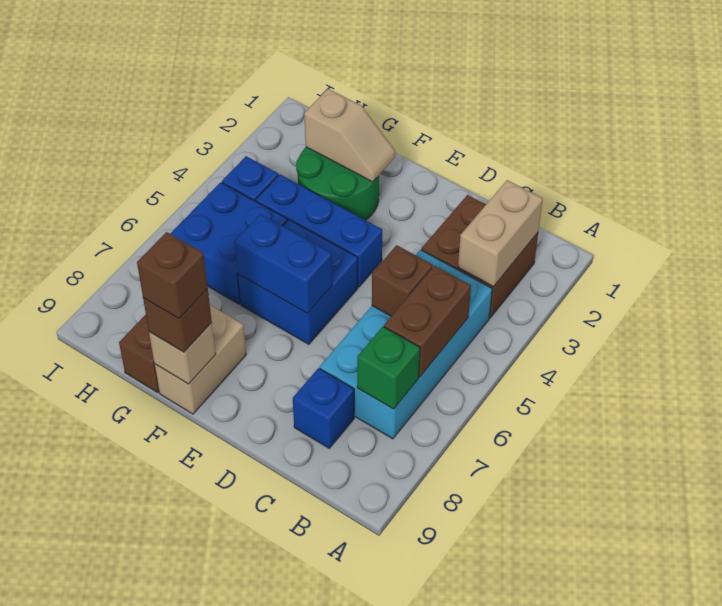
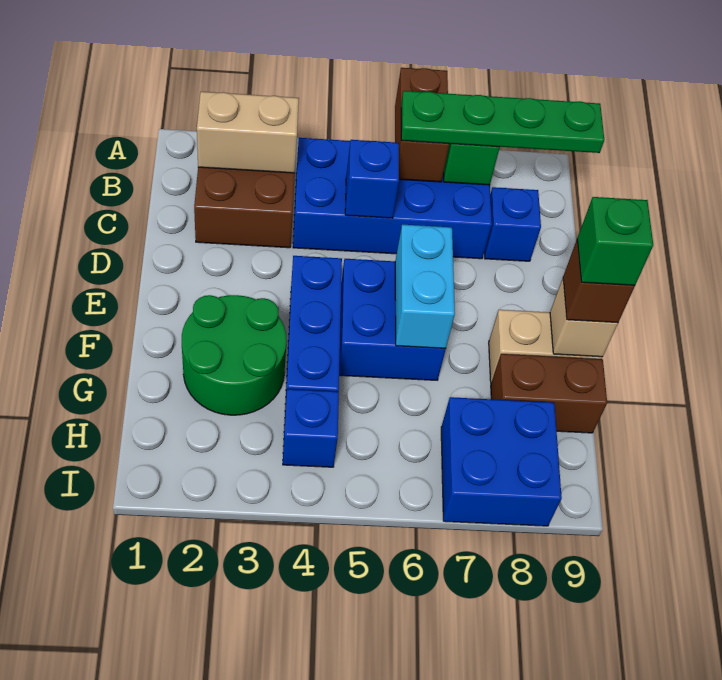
cyan 2x4 brick [320,250,492,439] -> blue 2x4 brick [293,138,492,259]
brown 1x2 brick [384,266,471,377] -> brown 1x2 brick turned to [395,68,449,182]
none -> green 1x4 plate [401,91,604,153]
brown 1x1 brick [372,245,433,316] -> blue 1x1 brick [345,140,399,218]
blue 1x2 brick [235,214,332,314] -> cyan 1x2 brick [395,225,455,348]
tan 1x2 slope [304,89,395,182] -> none
brown 1x1 brick [137,232,208,319] -> green 1x1 brick [577,197,653,285]
blue 2x2 brick [170,182,287,304] -> blue 2x2 brick moved to [441,397,562,526]

